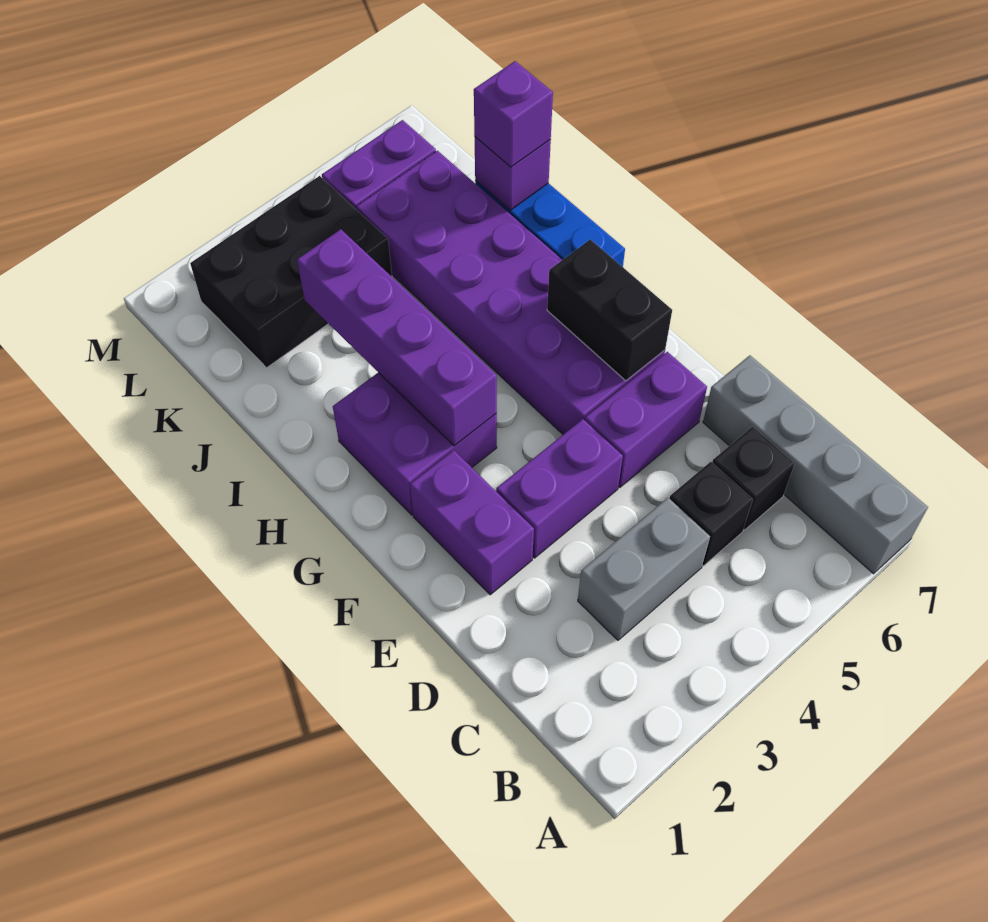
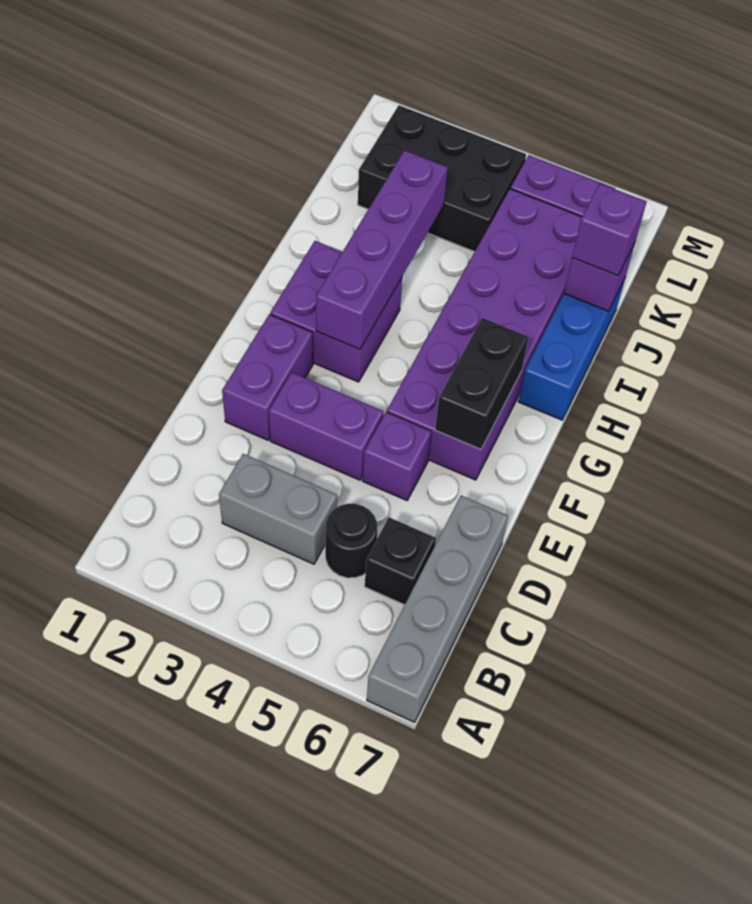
black 1x1 brick [670,462,753,566] -> black 1x1 round brick [325,504,377,578]
purple 1x2 brick [585,352,707,488] -> purple 1x1 brick [363,412,431,500]

